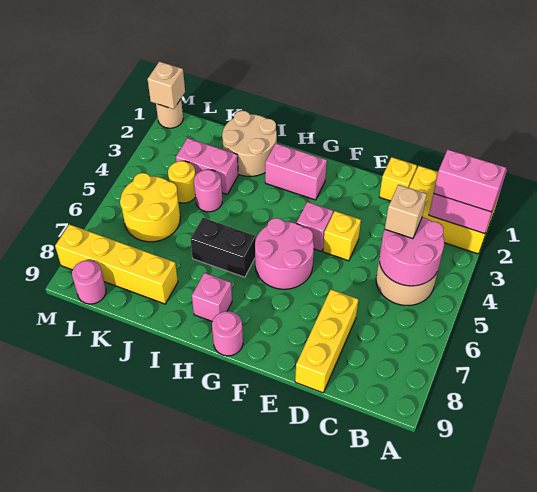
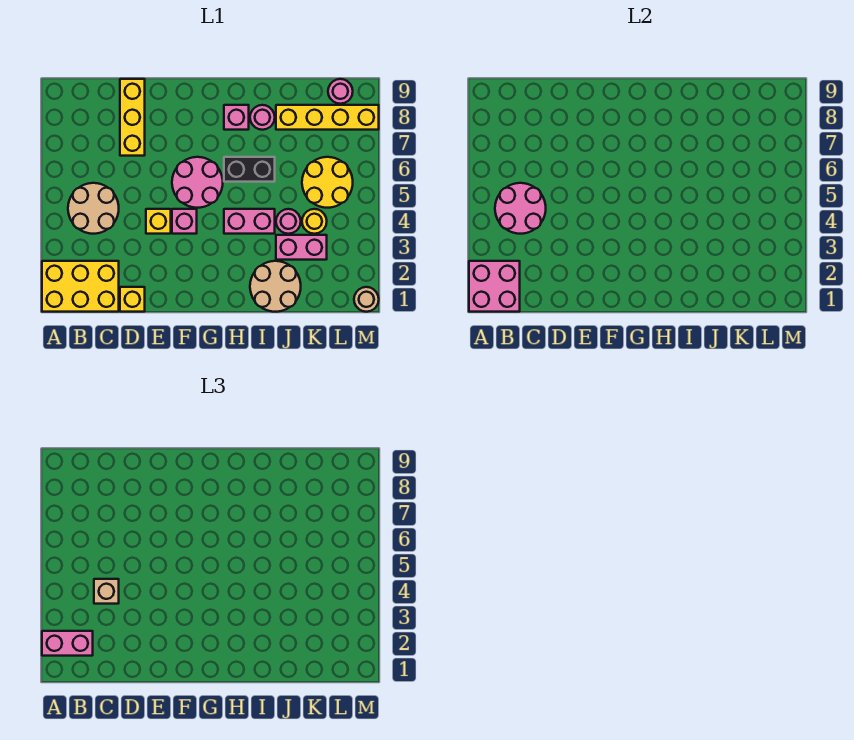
pink 1x2 brick [265,143,327,200] -> pink 1x2 brick moved to [224,209,275,234]
pink 1x1 round brick [212,311,243,356] -> pink 1x1 round brick moved to [250,105,275,130]
tan 1x1 brick [148,62,185,109] -> none

